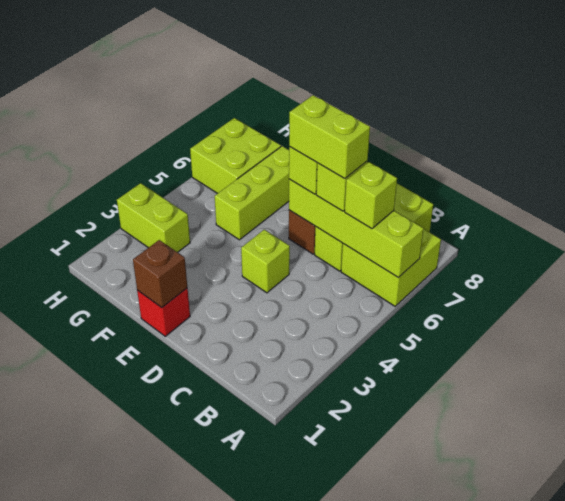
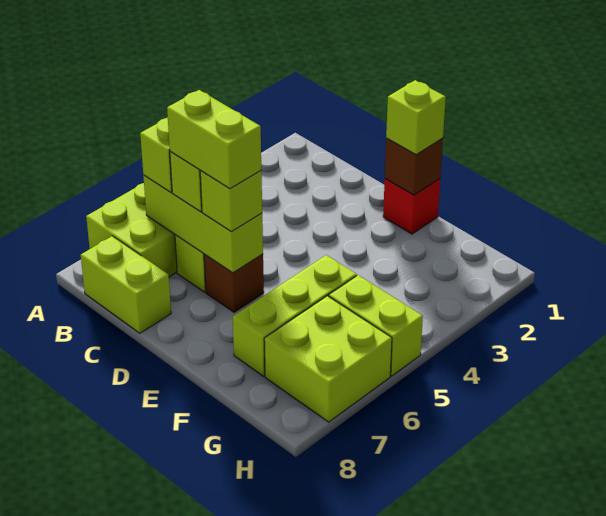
lime 1x4 brick [289,179,424,278] -> lime 1x3 brick [143,175,263,273]
lime 1x1 brick [241,229,290,293] -> lime 1x1 brick moved to [386,80,446,155]
lime 1x2 brick [117,183,190,252] -> lime 1x2 brick moved to [329,275,423,376]

